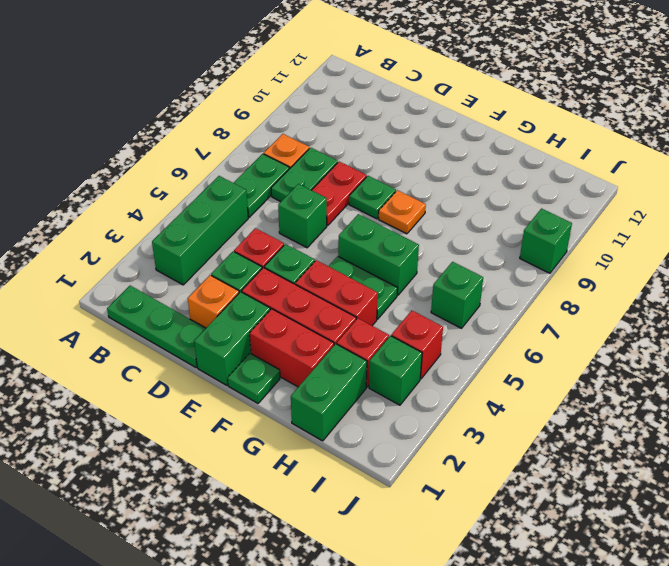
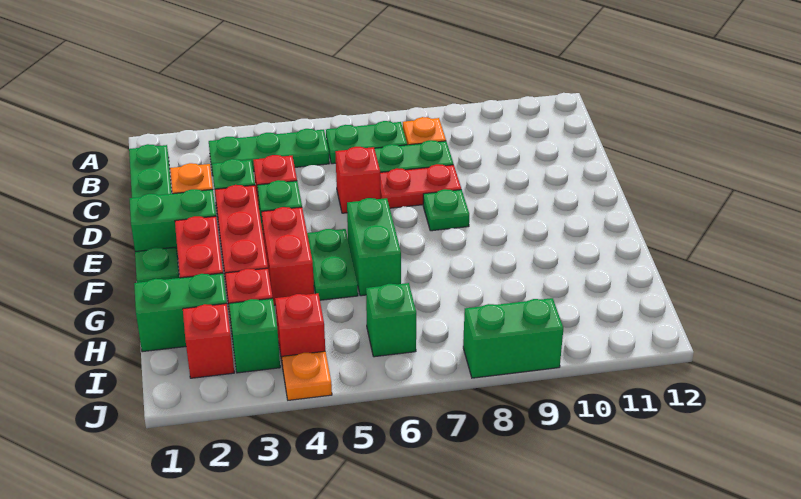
green 1x3 brick [152,176,248,285] -> green 1x3 plate [209,129,329,176]
green 1x1 brick [278,184,327,248] -> red 1x1 brick [335,147,381,213]
orange 1x1 plate [379,190,426,234] -> orange 1x1 plate moved to [282,351,332,400]
none -> red 1x1 brick [183,304,234,378]
green 1x1 brick [520,209,572,273] -> green 1x2 brick [463,298,563,378]

